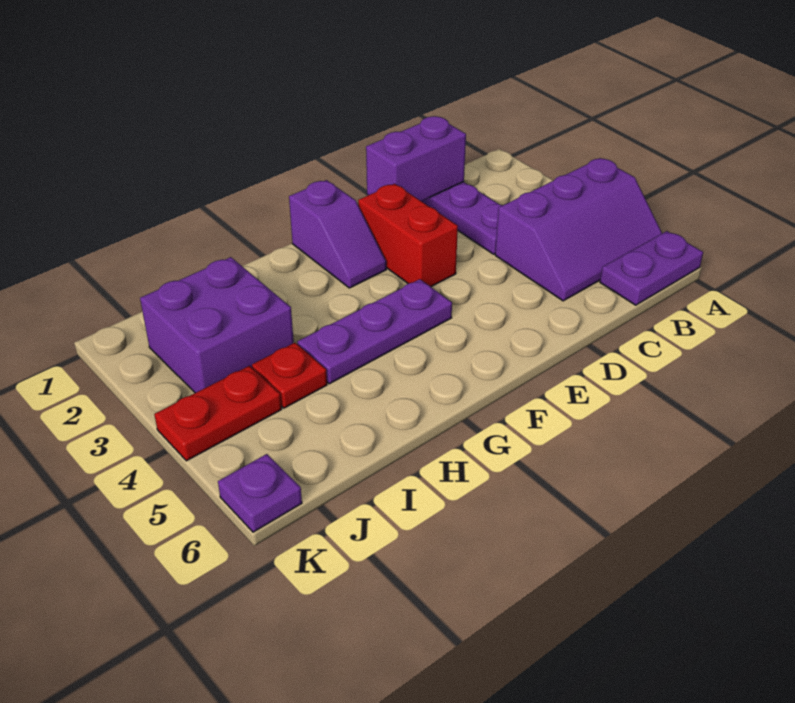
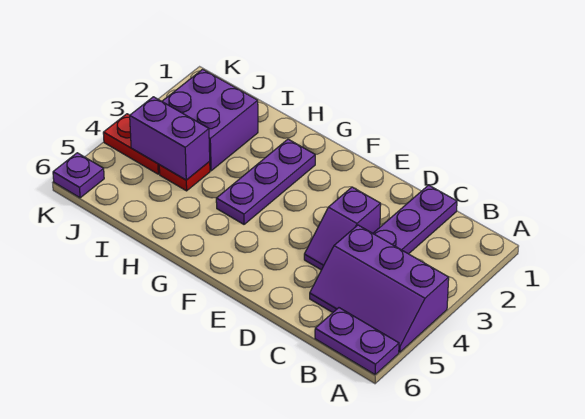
purple 1x2 brick [366,116,466,201] -> purple 1x2 brick moved to [130,97,210,180]
red 1x2 brick [358,184,458,287] -> none
purple 1x2 slope [289,180,386,288] -> purple 1x2 slope moved to [304,187,381,270]
purple 1x3 plate [297,279,452,384] -> purple 1x3 plate turned to [216,139,315,224]

